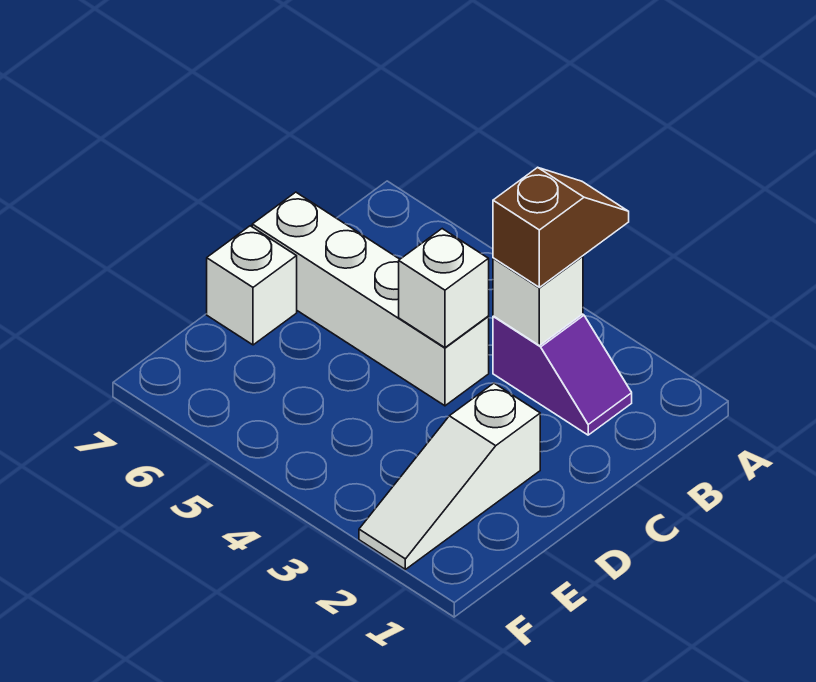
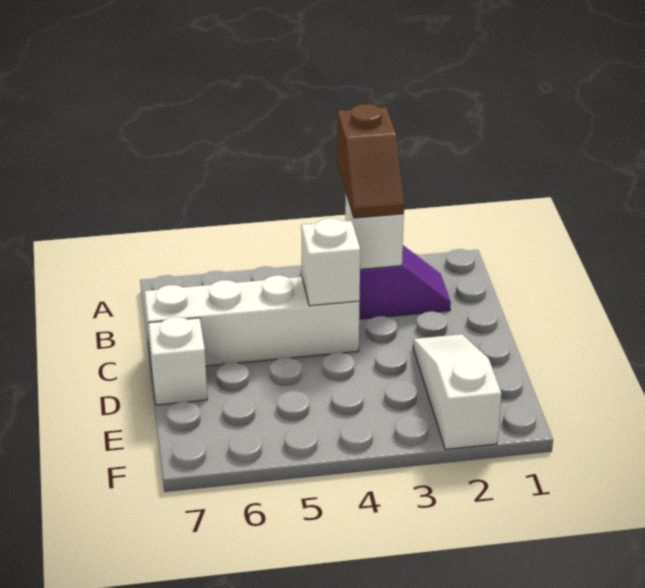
brown 1x2 slope [493,167,629,287] -> brown 1x2 slope turned to [337,104,404,218]
white 1x3 slope [359,383,540,569] -> white 1x3 slope turned to [413,334,501,449]

